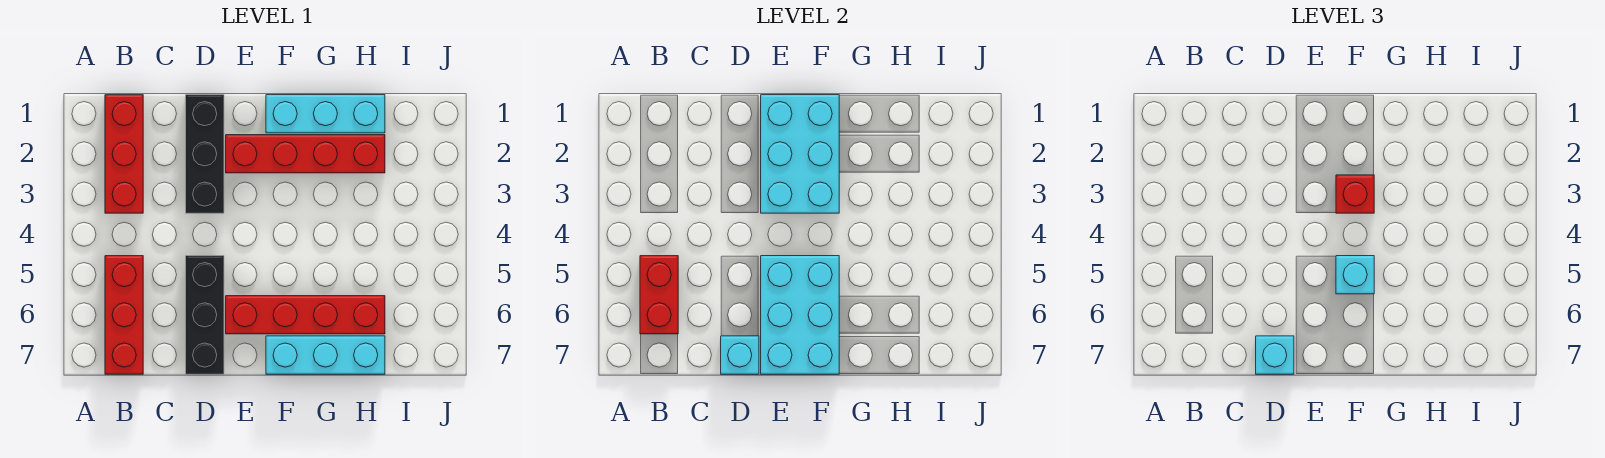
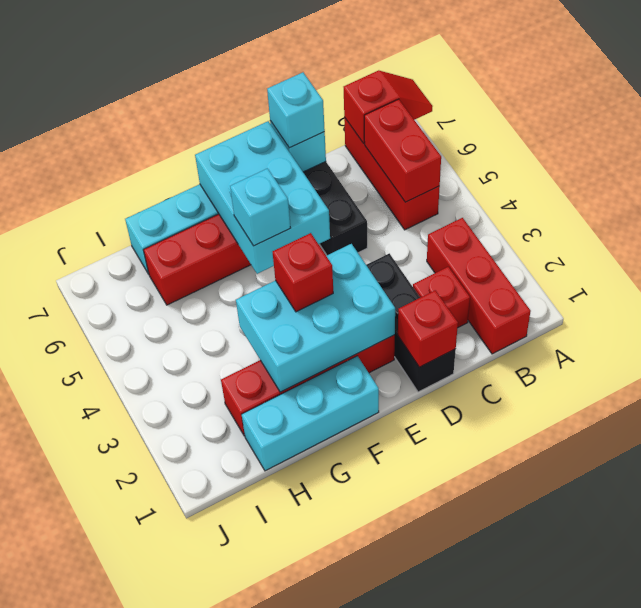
none -> red 1x2 slope [344,70,433,143]
none -> red 1x1 brick [413,267,470,327]
none -> red 1x1 brick [398,290,458,367]
cyan 2x3 brick [761,95,839,213] -> cyan 2x3 brick turned to [236,244,395,392]

